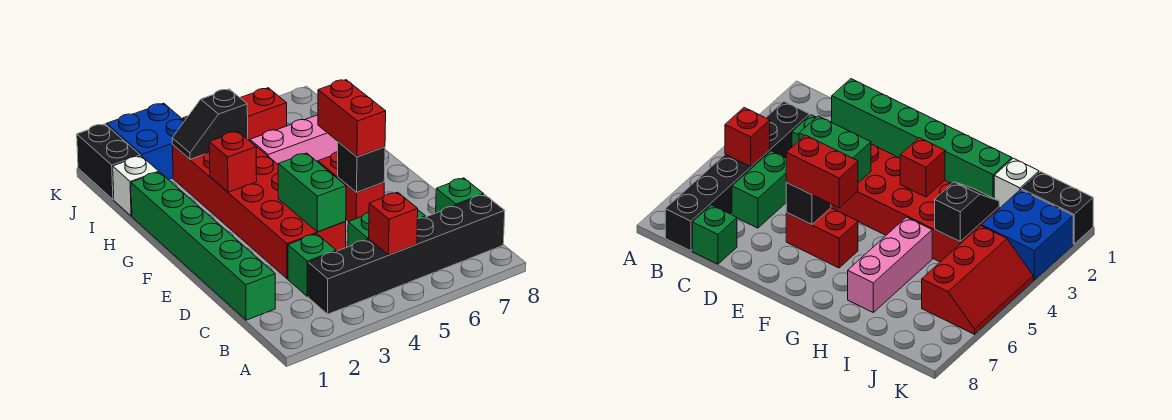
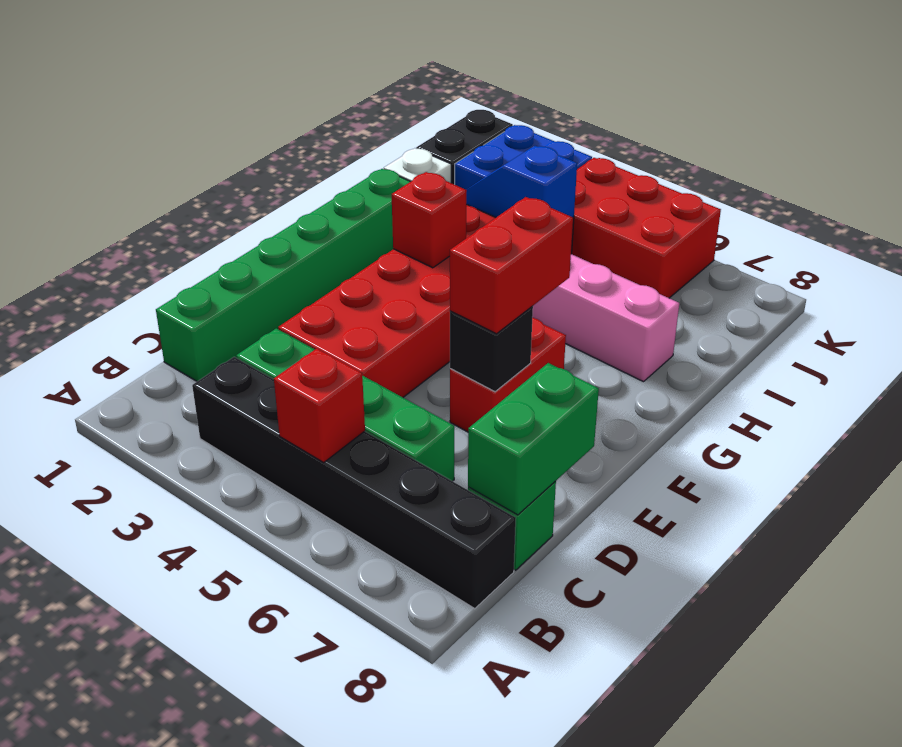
green 1x2 brick [278,153,346,232] -> green 1x2 brick moved to [468,363,599,515]
black 1x2 slope [172,89,248,159] -> blue 1x2 slope [466,146,577,217]
red 2x3 slope [182,88,287,141] -> red 2x3 brick [572,158,721,298]

